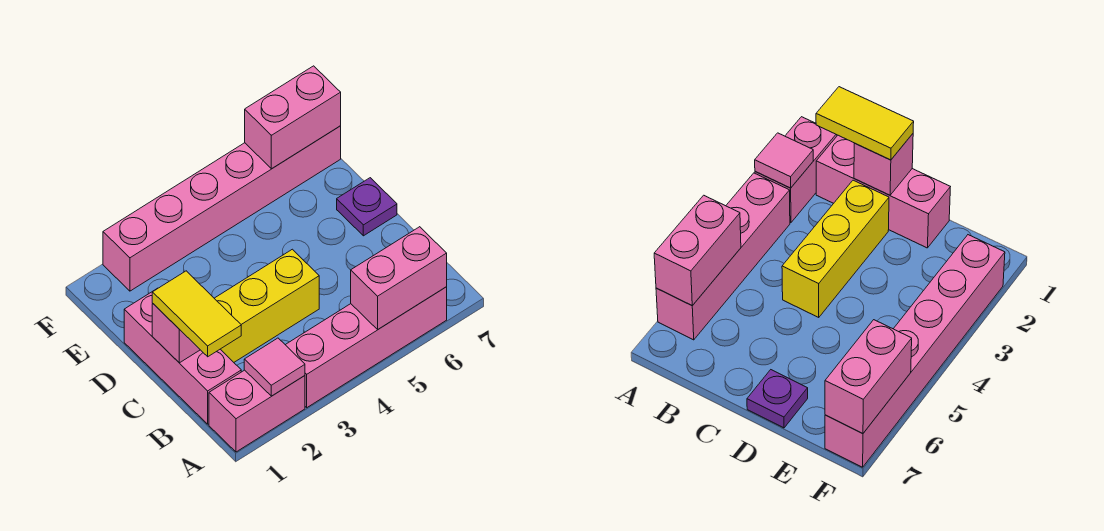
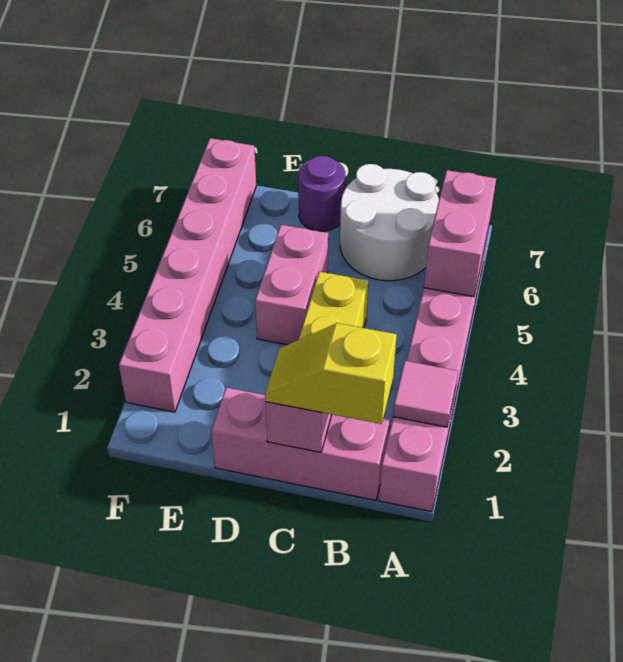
yellow 1x2 tile [152,271,241,357] -> yellow 1x2 slope [265,323,397,424]
none -> white 2x2 round brick [340,164,439,281]
purple 1x1 plate [337,178,397,236] -> purple 1x1 round brick [298,156,345,231]
pink 1x2 brick [245,66,341,169] -> pink 1x2 brick moved to [255,225,328,345]

